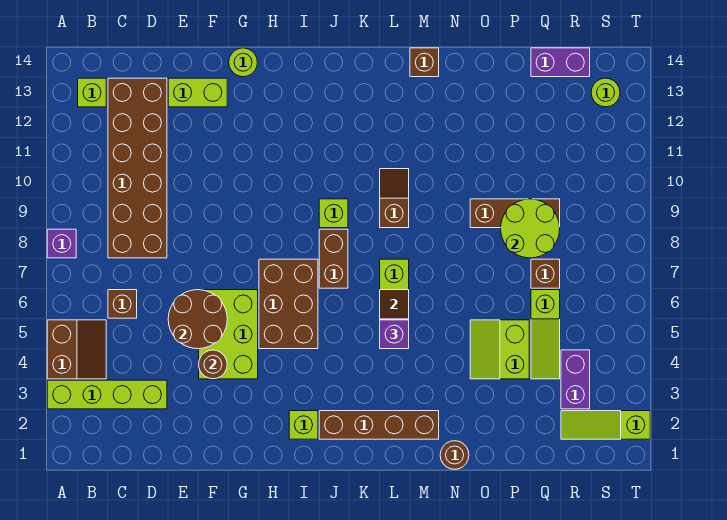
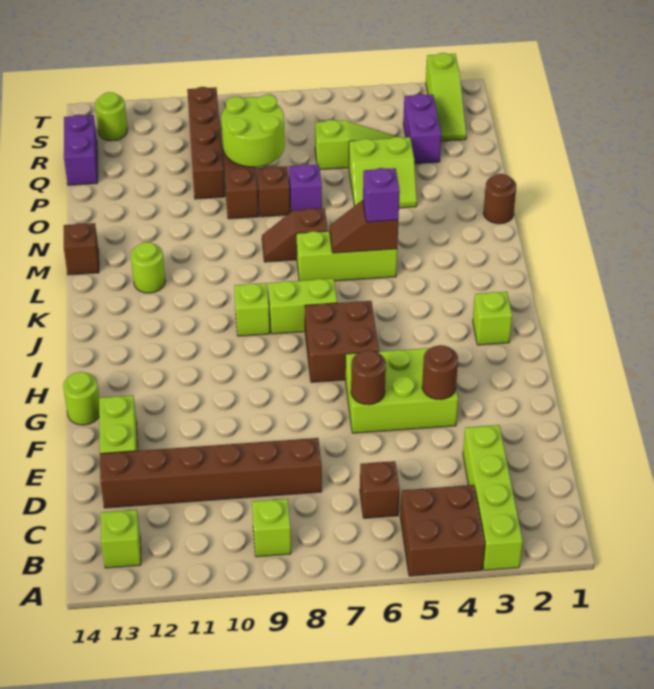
brown 2x2 slope [47,320,106,379] -> brown 2x2 brick [400,485,485,576]
purple 1x1 brick [47,229,76,258] -> purple 1x1 brick moved to [289,164,322,211]
none -> lime 1x1 brick [252,499,291,557]
brown 2x6 brick [108,78,167,258] -> brown 1x6 brick [100,438,322,508]
brown 2x2 round brick [168,290,227,349] -> brown 1x1 round brick [351,350,386,405]
brown 2x3 brick [259,259,318,349] -> brown 2x2 brick [305,301,379,382]
brown 1x4 brick [319,411,439,439] -> brown 1x4 brick moved to [187,87,225,199]
brown 1x2 brick [319,229,348,288] -> lime 1x2 brick [268,279,337,334]
brown 1x2 slope [380,169,409,228] -> brown 1x2 slope moved to [262,208,328,262]
none -> lime 1x1 round brick [131,242,165,293]
brown 1x1 brick [531,259,560,288] -> brown 1x1 brick moved to [257,166,290,217]
purple 1x2 brick [561,350,590,409] -> purple 1x2 brick turned to [403,94,441,164]

